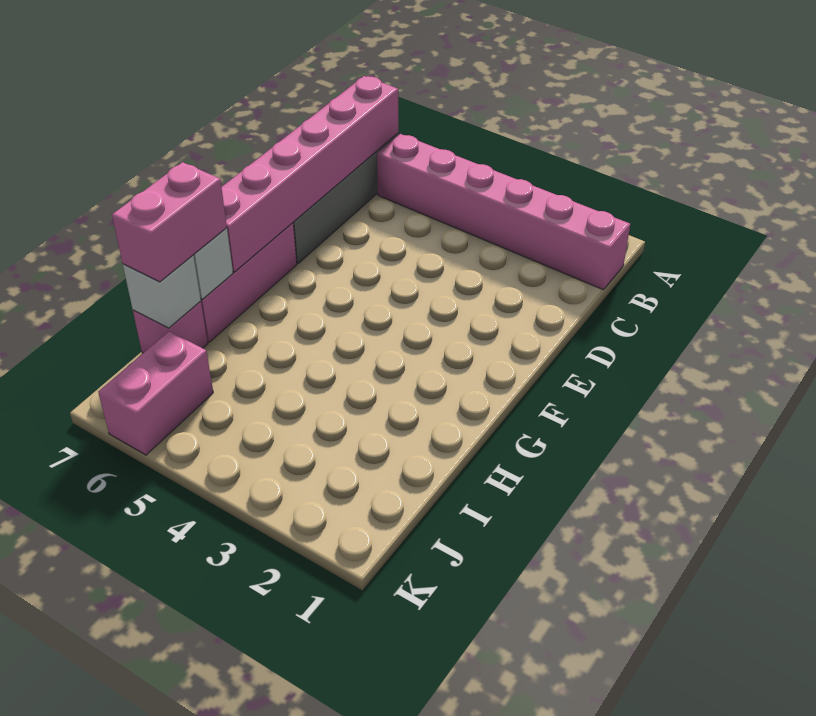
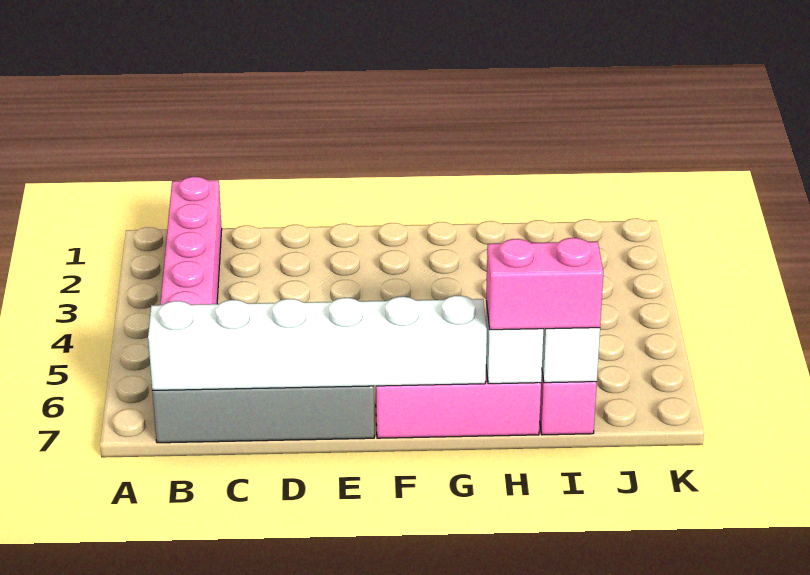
pink 1x6 brick [222,76,399,272] -> white 1x6 brick [148,296,487,390]
pink 1x2 brick [98,331,213,455] -> none

